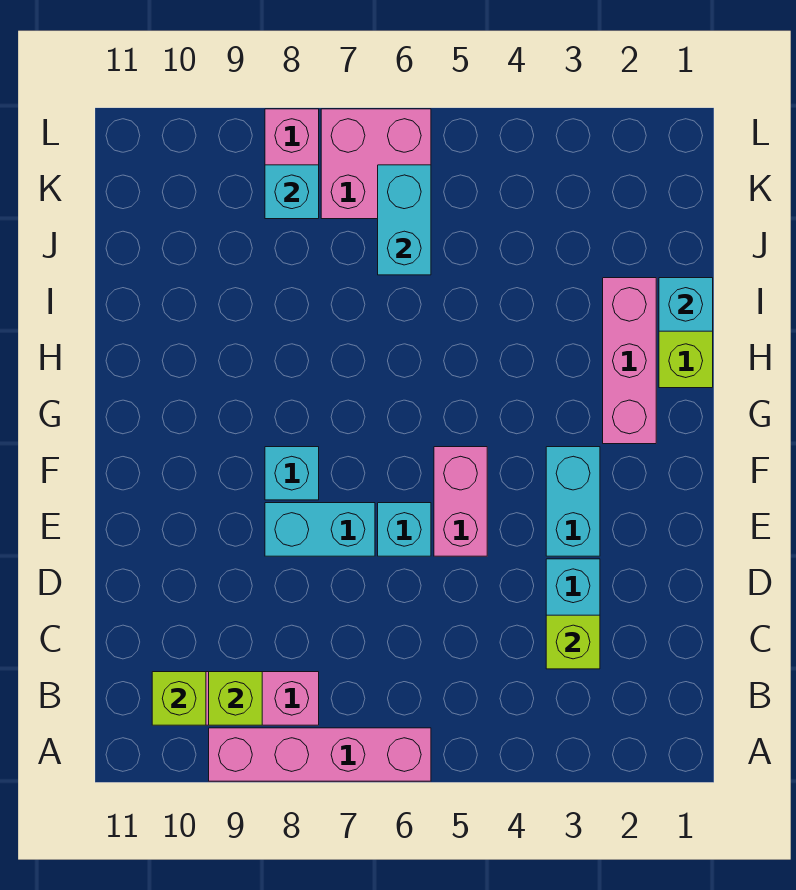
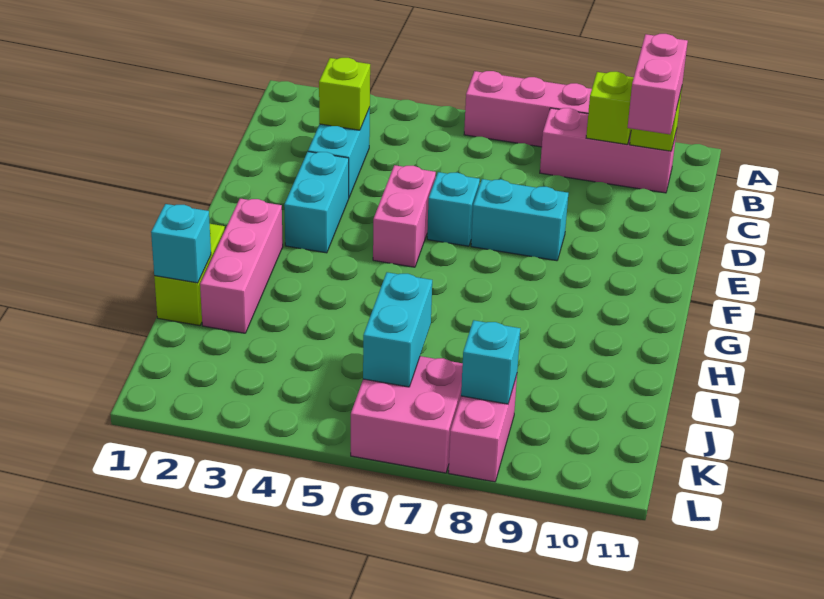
none -> pink 1x2 brick [628,34,688,134]
cyan 1x1 brick [265,447,319,500] -> none

